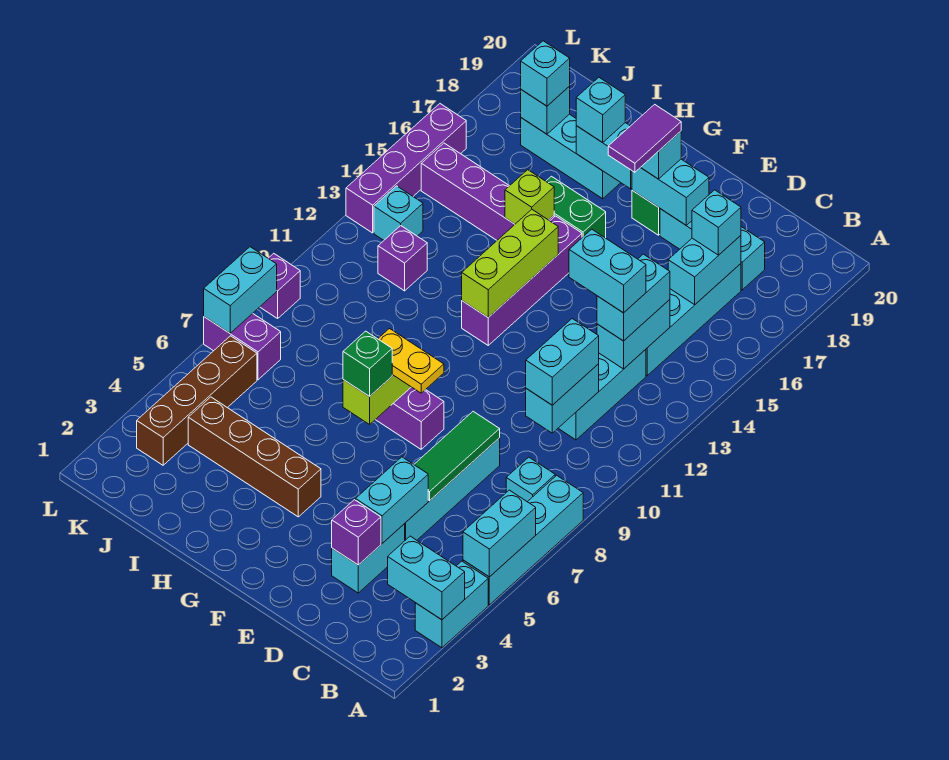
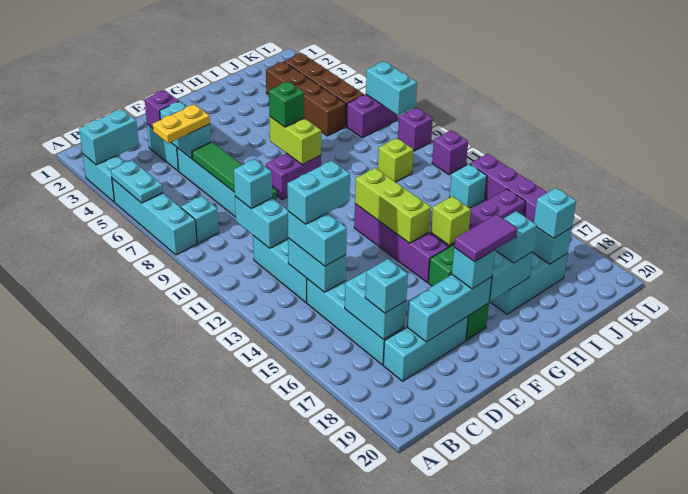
cyan 1x2 brick [463,490,536,577] -> cyan 1x2 plate [111,160,163,203]
cyan 1x2 brick [526,319,599,405] -> cyan 1x1 brick [234,159,272,208]
green 1x3 tile [414,411,500,501] -> green 1x4 tile [192,142,277,200]
cyan 1x2 brick [632,159,709,225] -> cyan 1x3 brick [407,275,492,342]
yellow 1x2 plate [378,329,444,393] -> yellow 1x2 plate moved to [153,104,210,143]
purple 1x2 tile [608,104,681,172] -> purple 1x2 tile turned to [454,214,517,262]
brown 1x4 brick [188,397,321,517] -> brown 1x4 brick turned to [266,62,346,136]
none -> lime 1x1 brick [378,138,413,182]
purple 1x1 brick [378,226,427,291] -> purple 1x1 brick moved to [432,130,468,175]

